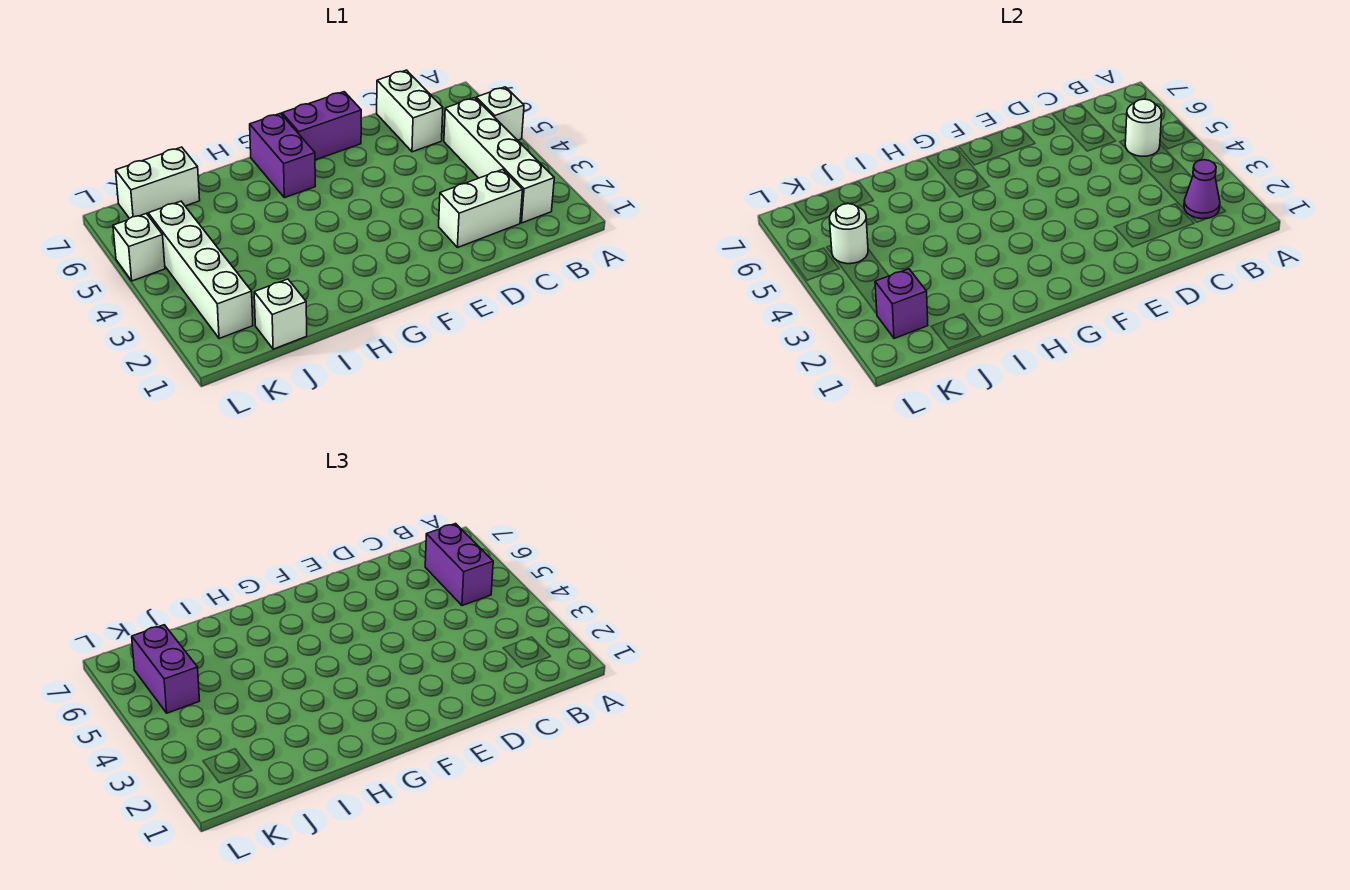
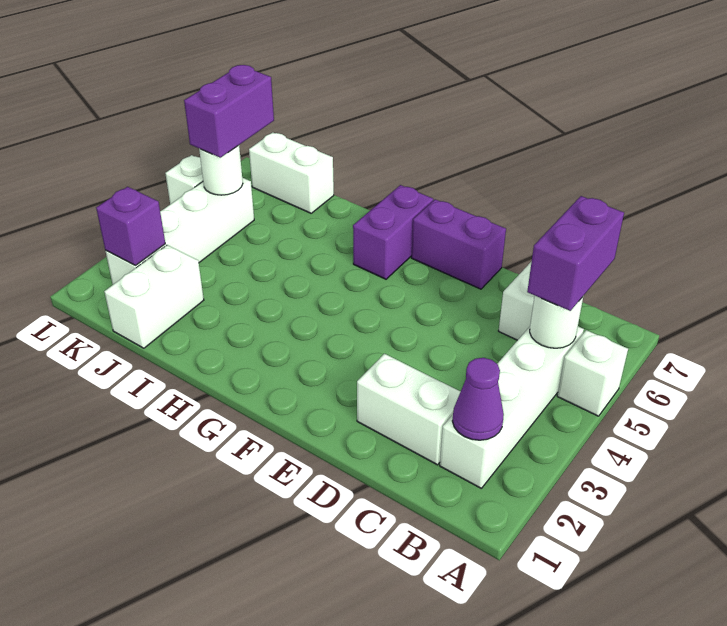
white 1x1 brick [254,279,307,349] -> white 1x2 brick [104,245,204,348]

